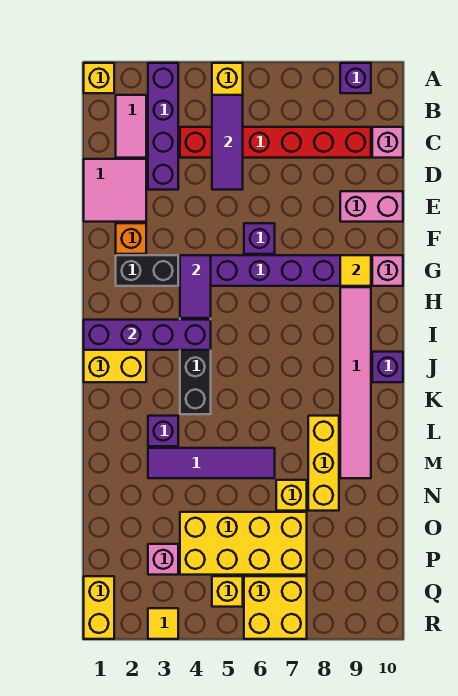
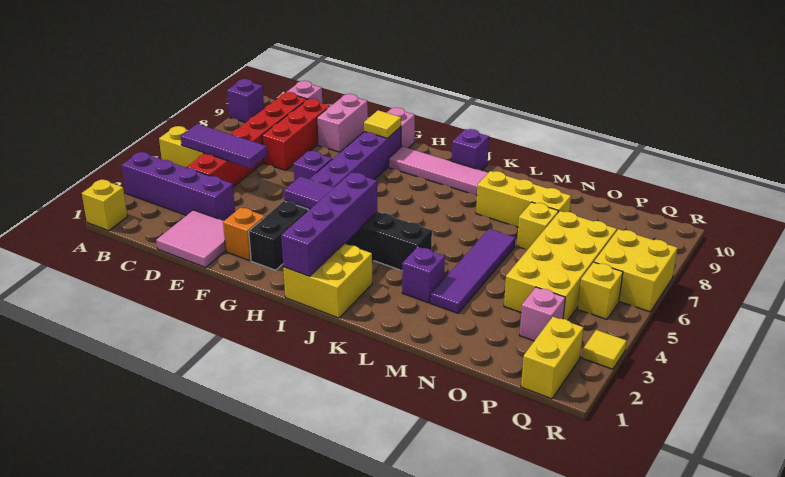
pink 1x2 tile [116,95,146,158] -> none
none -> red 1x3 brick [262,99,330,170]
yellow 1x2 brick [84,576,114,639] -> yellow 1x2 brick turned to [521,317,584,399]

